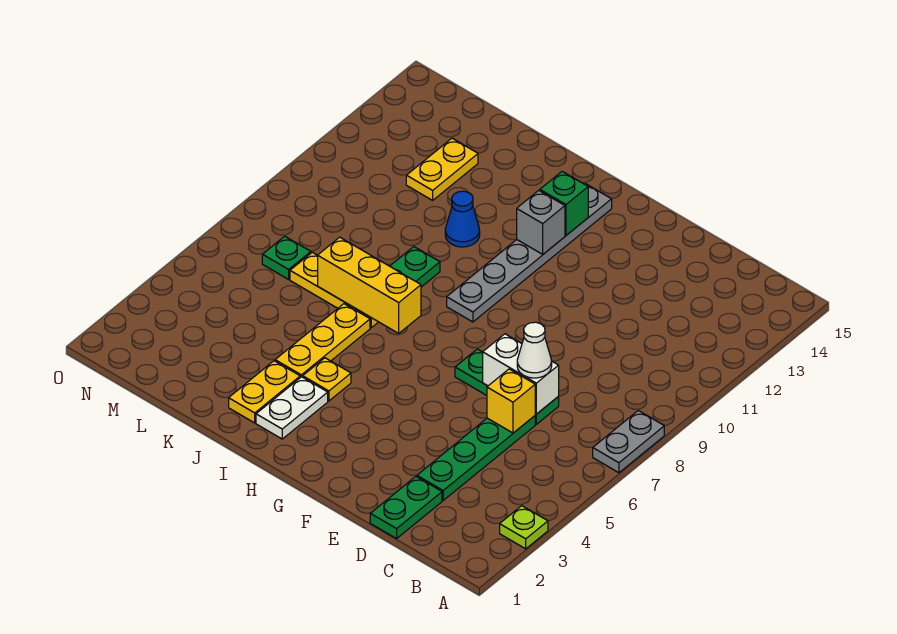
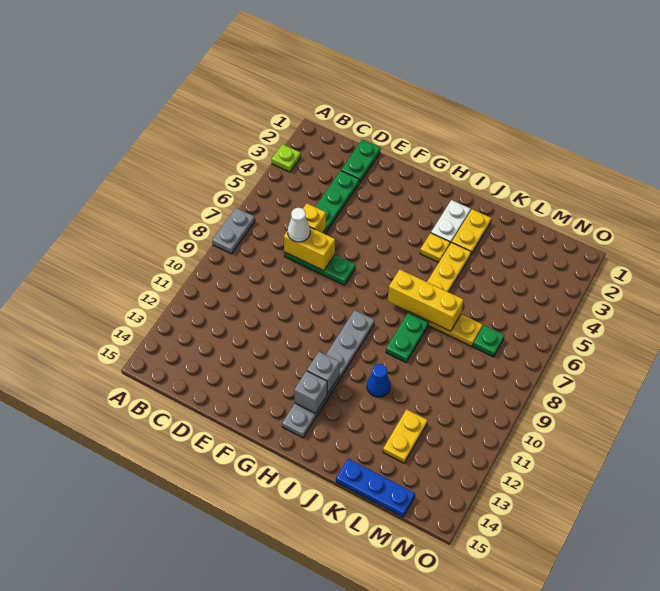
white 1x2 brick [483,334,559,414] -> yellow 1x2 brick [284,227,335,271]
green 1x1 brick [540,172,588,235] -> grey 1x1 brick [294,371,327,414]
none -> blue 1x3 plate [336,459,415,517]

